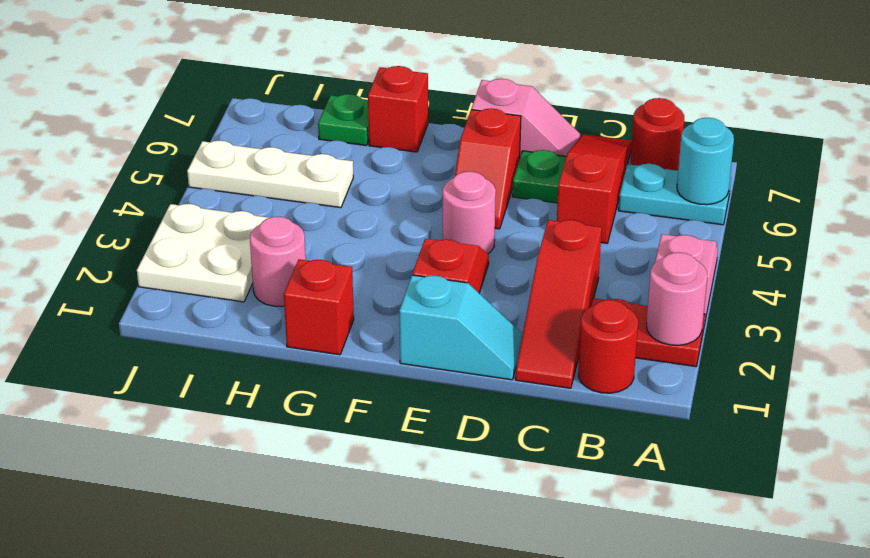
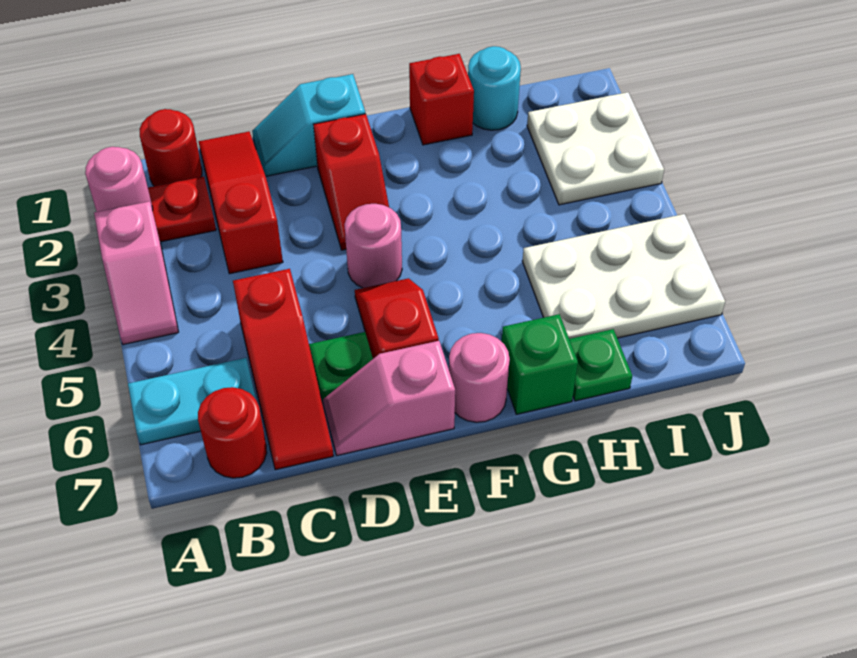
cyan 1x1 round brick [677,118,734,205] -> cyan 1x1 round brick moved to [468,46,521,130]
red 1x1 brick [368,66,428,152] -> green 1x1 brick [502,314,578,414]
pink 1x1 round brick [250,217,306,306] -> pink 1x1 round brick moved to [449,333,510,422]
white 1x3 plate [187,141,353,208] -> white 2x3 plate [522,214,725,339]

